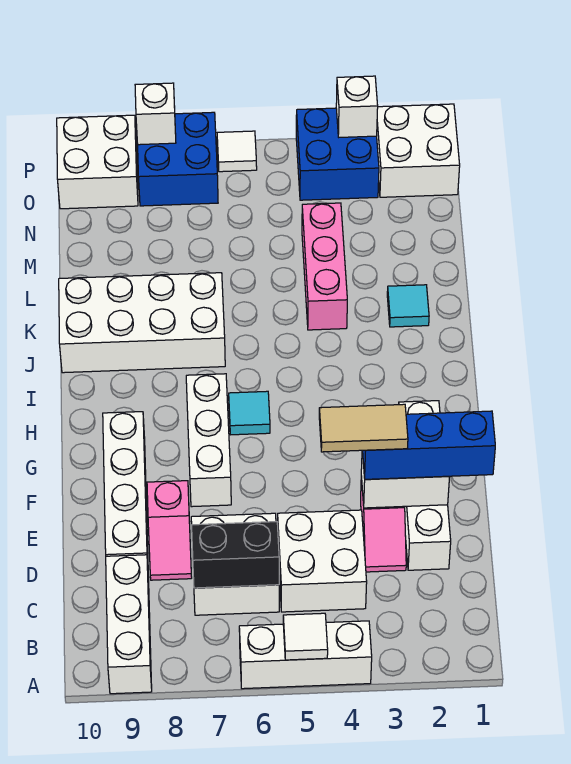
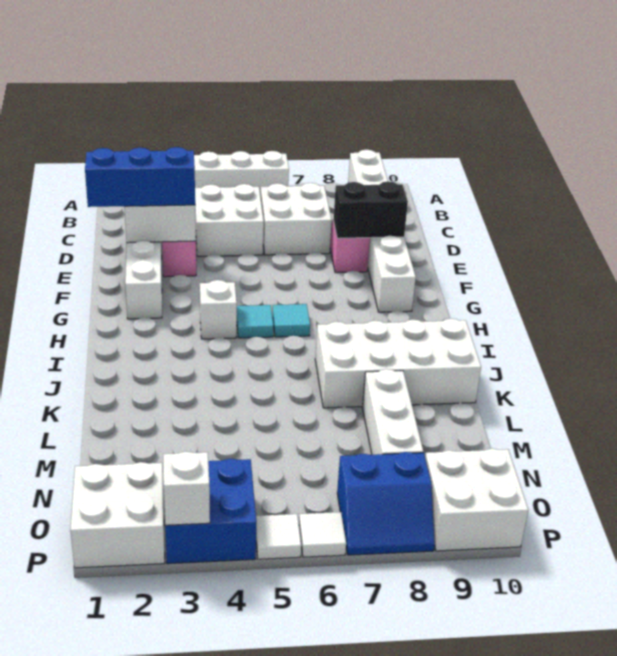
white 1x1 tile [283,613,328,660] -> white 1x1 tile moved to [256,514,301,559]
black 1x2 brick [192,522,279,588] -> black 1x2 brick moved to [333,181,408,238]
tan 1x2 tile [319,404,408,452] -> none
white 1x3 brick [186,374,231,507] -> white 1x3 brick moved to [362,369,423,455]
cyan 1x1 tile [387,285,429,327] -> cyan 1x1 tile moved to [237,305,273,338]
pink 1x3 brick [302,203,347,330] -> none
blue 2x2 brick [138,112,218,206] -> blue 2x2 slope [337,452,435,555]
white 1x1 brick [135,83,176,145] -> white 1x1 brick moved to [200,280,237,339]

